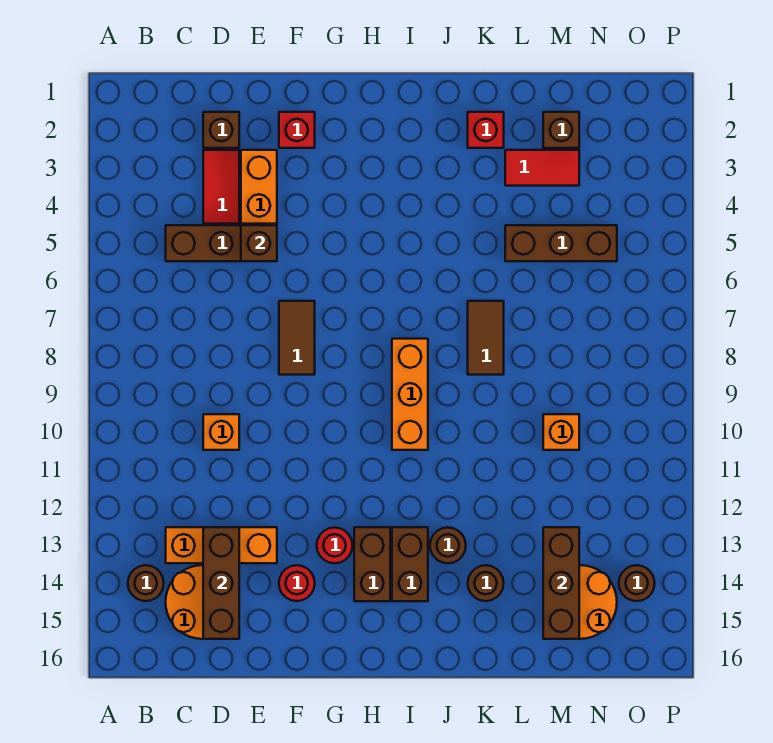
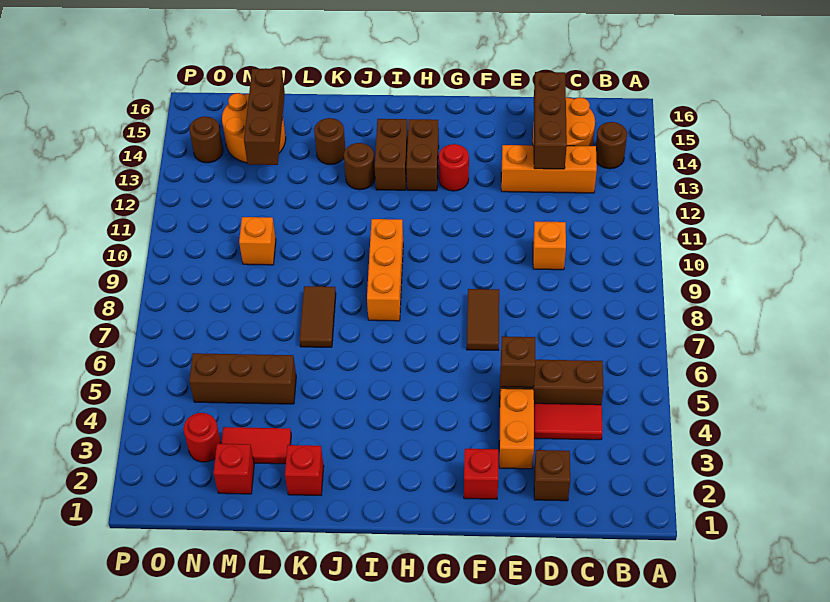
red 1x2 tile [203,150,239,224] -> red 1x2 tile turned to [534,403,603,440]
red 1x1 round brick [279,565,315,601] -> red 1x1 round brick moved to [184,413,221,462]
brown 1x1 brick [543,112,579,148] -> red 1x1 brick [214,444,254,494]

